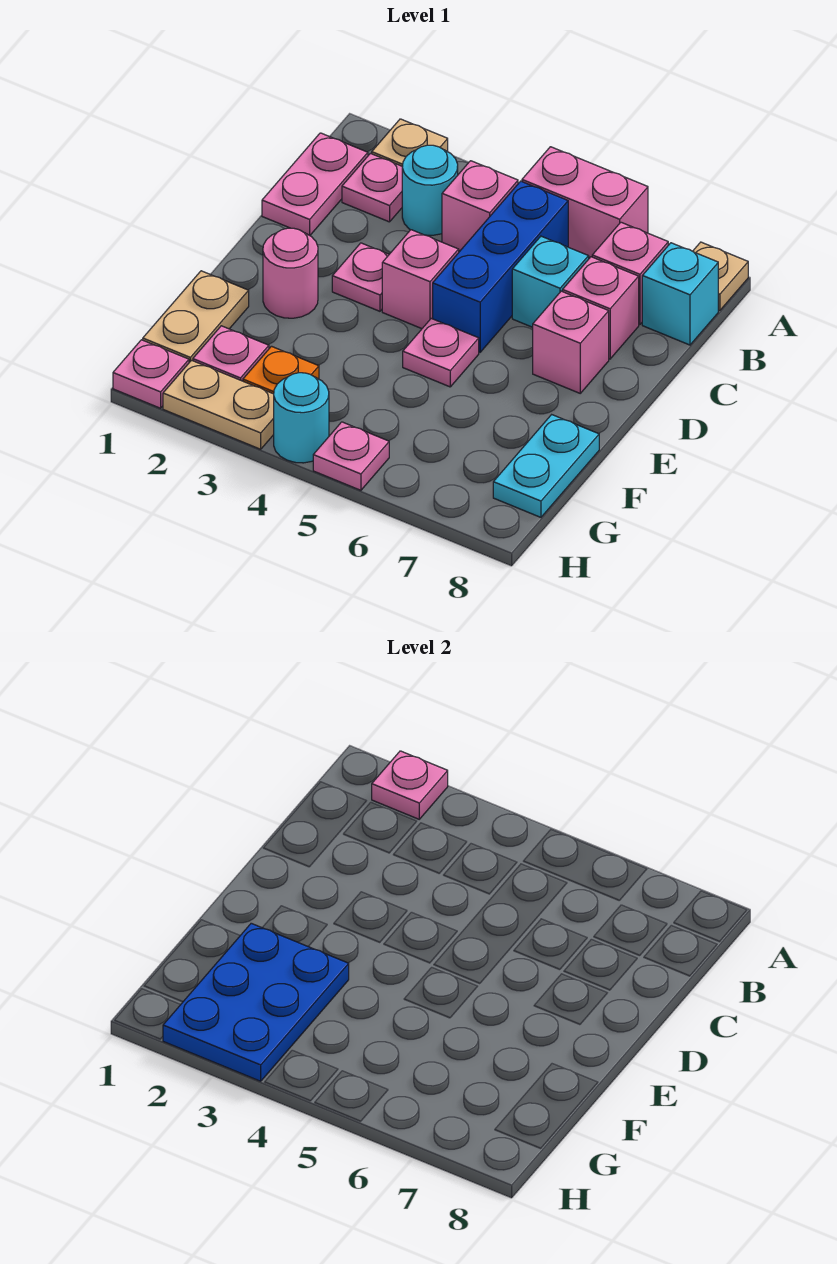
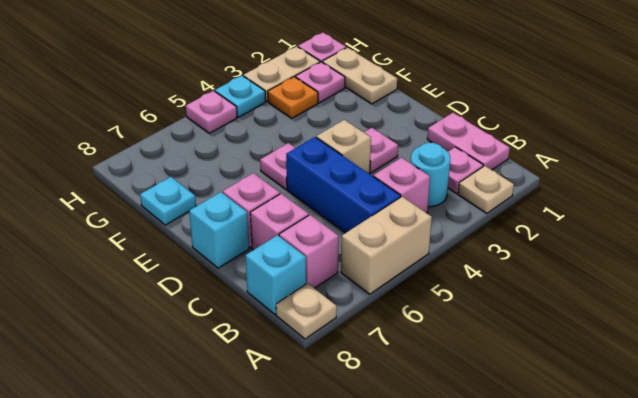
pink 1x1 plate [372,751,448,819] -> none
pink 1x2 brick [522,147,648,257] -> tan 1x2 brick [341,197,432,294]
cyan 1x1 brick [512,236,589,327] -> cyan 1x1 brick moved to [189,192,249,268]
pink 1x1 brick [382,230,459,329] -> tan 1x1 brick [316,120,371,174]
pink 1x1 round brick [263,228,318,318] -> none
blue 2x3 plate [163,923,349,1081] -> none
cyan 1x2 plate [493,415,599,517] -> cyan 1x1 plate [140,177,196,225]
cyan 1x1 round brick [274,373,329,463] -> cyan 1x1 plate [215,76,266,117]

